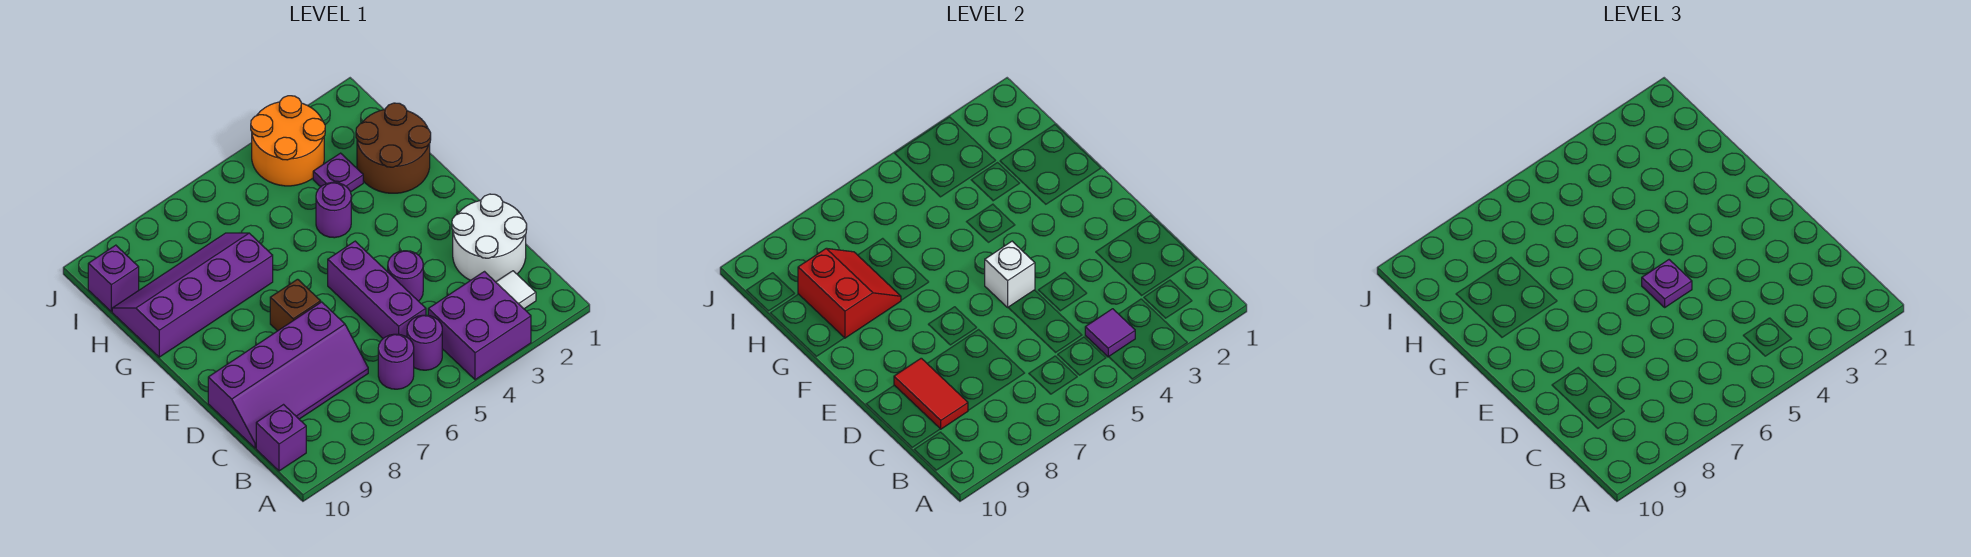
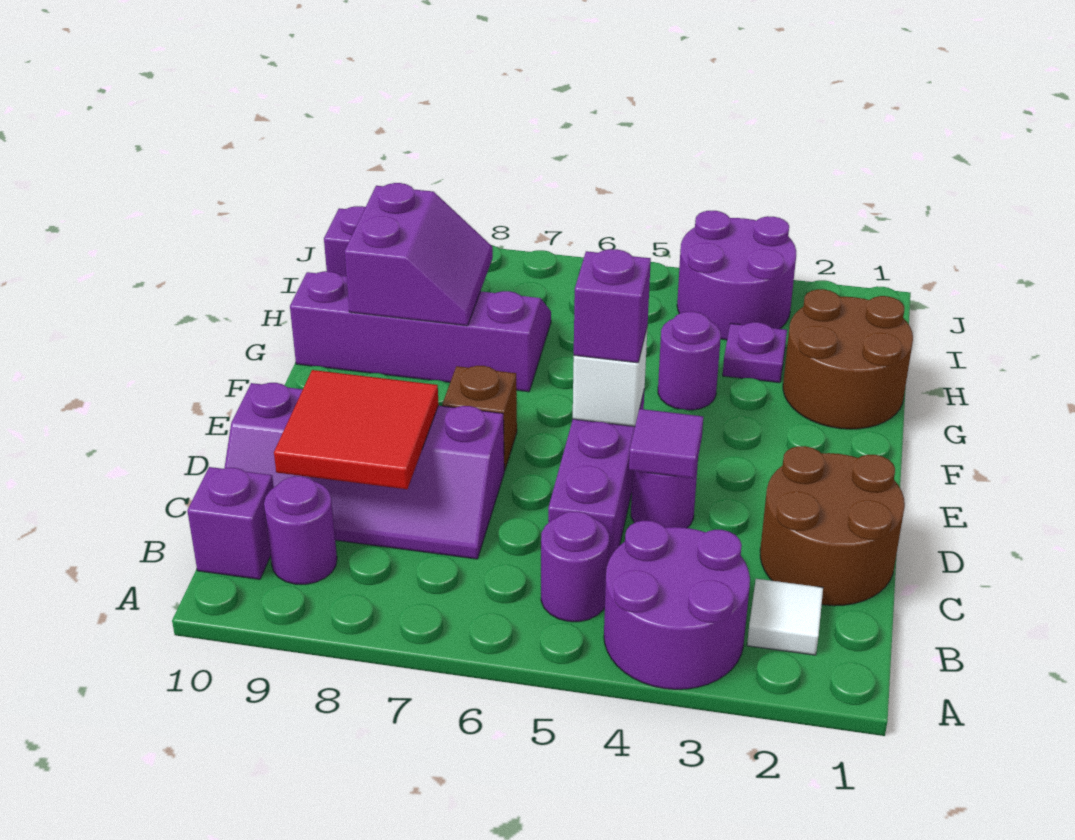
purple 2x2 brick [428,272,531,380] -> purple 2x2 round brick [604,521,750,689]
purple 1x1 tile [1085,309,1135,357] -> purple 1x1 tile moved to [629,409,703,478]
purple 1x1 round brick [378,334,414,389] -> purple 1x1 round brick moved to [264,476,337,584]
white 2x2 round brick [452,194,527,282] -> brown 2x2 round brick [760,446,905,606]
red 1x2 tile [894,358,968,429] -> red 2x2 tile [274,370,439,489]
purple 1x1 plate [1642,260,1692,307] -> purple 1x1 brick [574,249,651,363]
red 2x2 slope [798,248,901,338] -> purple 2x2 slope [345,183,493,326]
orange 2x2 round brick [251,96,325,186] -> purple 2x2 round brick [677,211,796,340]

